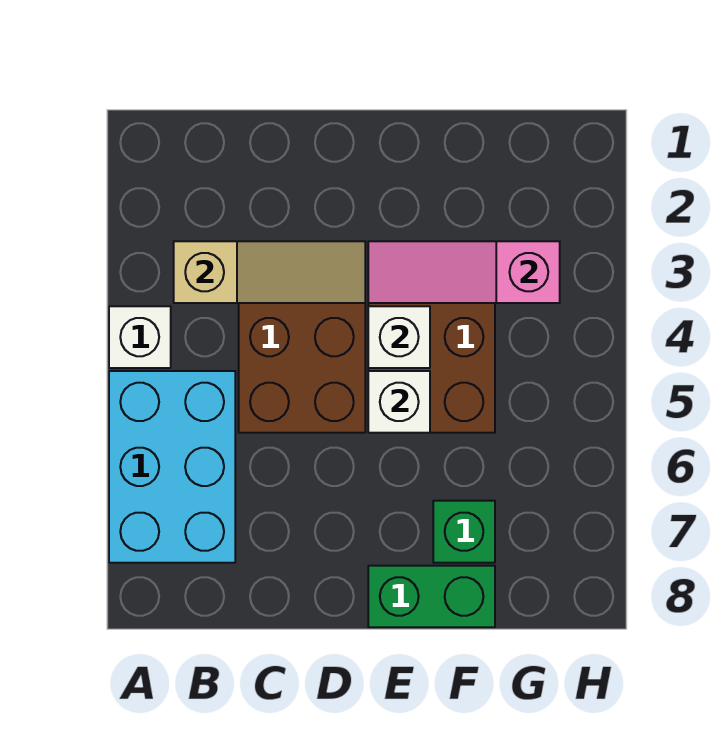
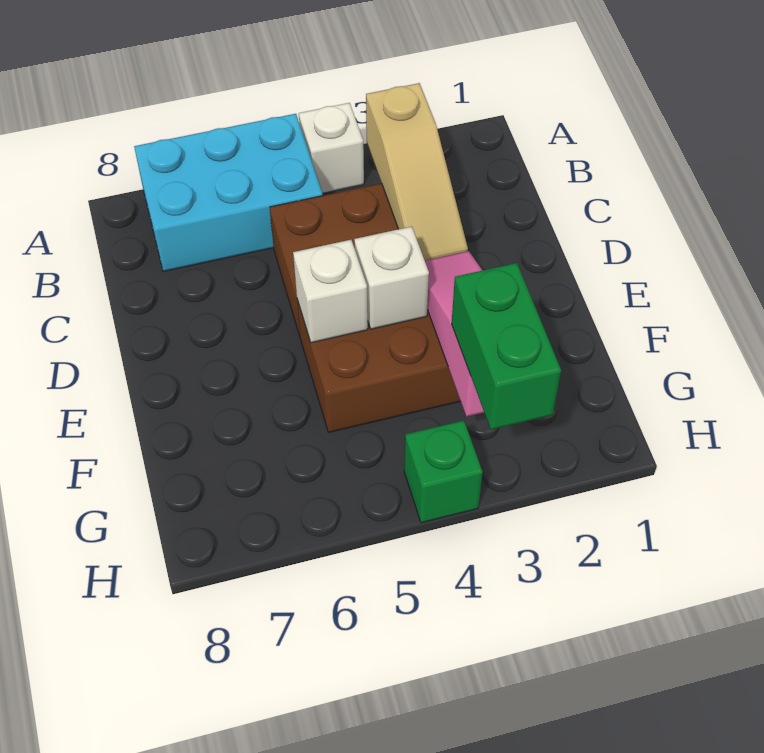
green 1x2 brick [368,566,495,627] -> green 1x2 brick moved to [452,263,561,430]
green 1x1 brick [433,501,495,563] -> green 1x1 brick moved to [404,420,483,523]

